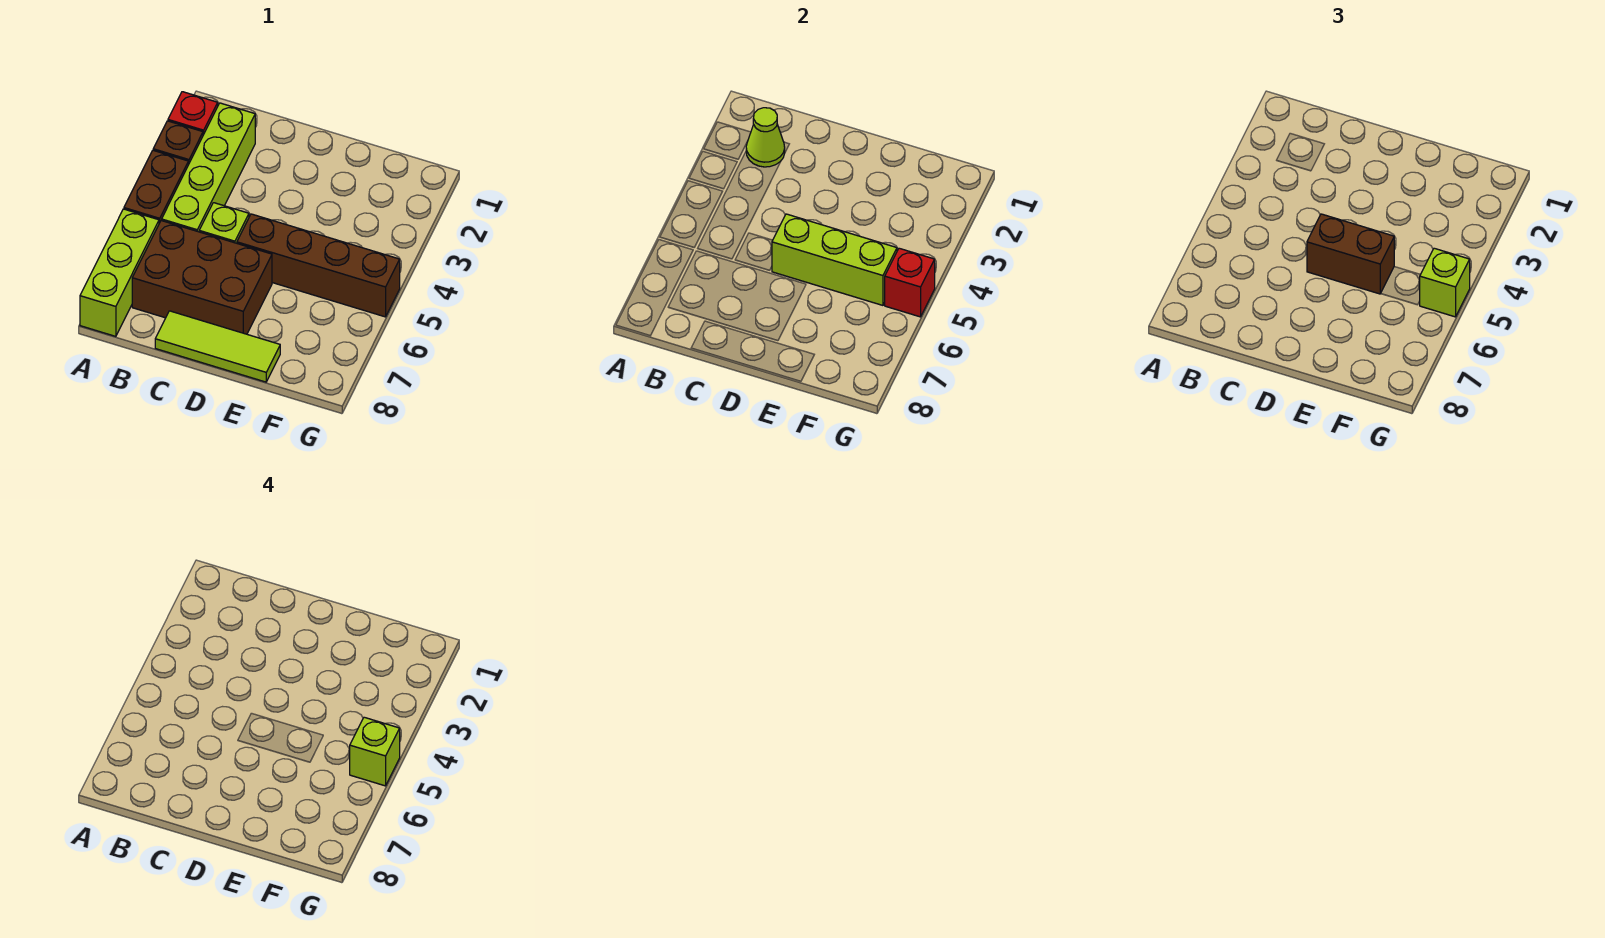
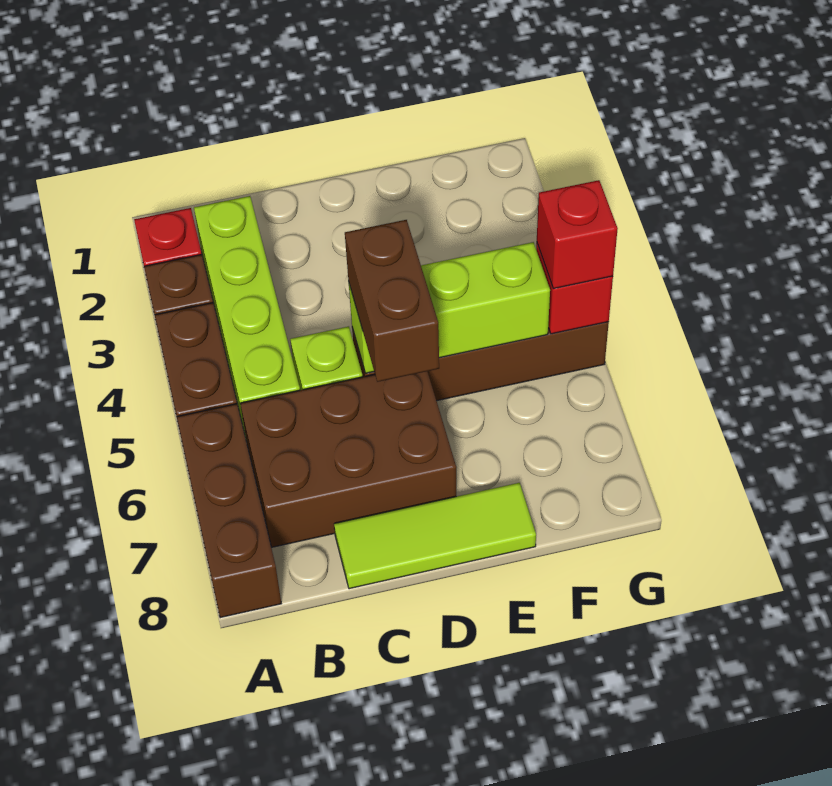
lime 1x3 brick [80,209,159,336] -> brown 1x3 brick [177,404,281,618]
lime 1x1 cone [746,108,785,167] -> none
brown 1x2 brick [1307,214,1394,294] -> brown 1x2 brick turned to [345,220,439,382]
lime 1x1 brick [1419,248,1470,317] -> red 1x1 brick [537,180,618,289]
lime 1x1 brick [350,717,400,786] -> none

